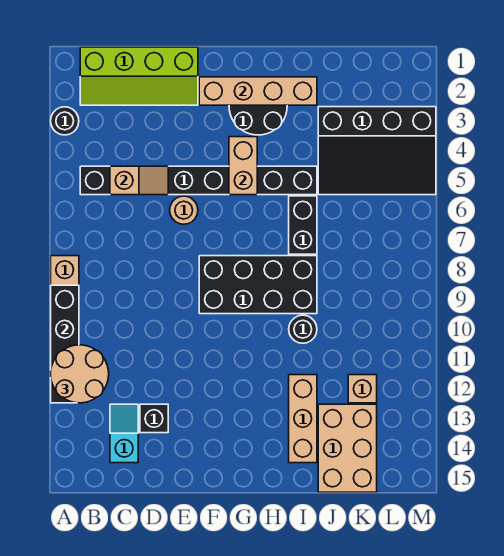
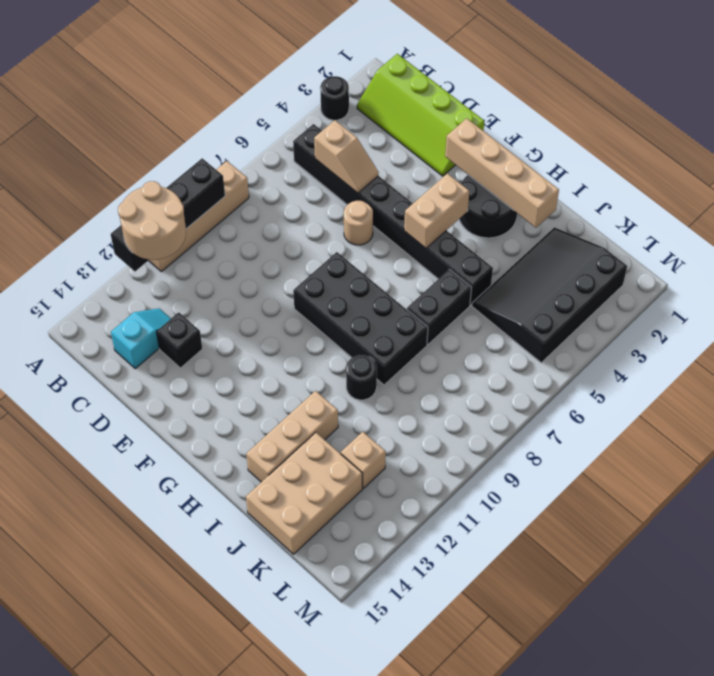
black 3x4 slope [318,107,436,195] -> black 3x4 slope turned to [472,227,627,363]

